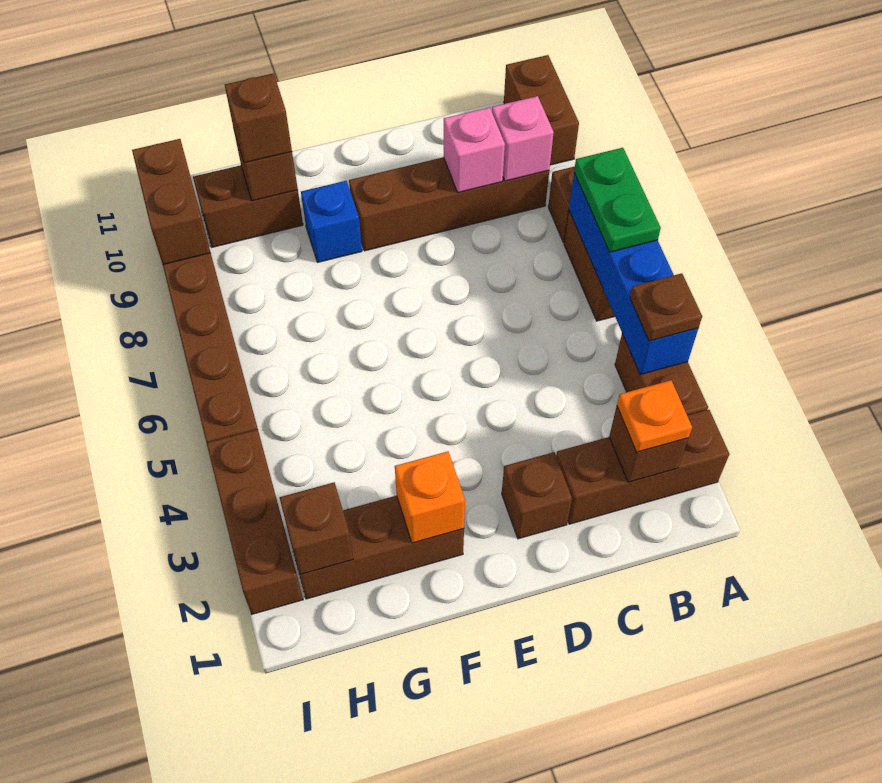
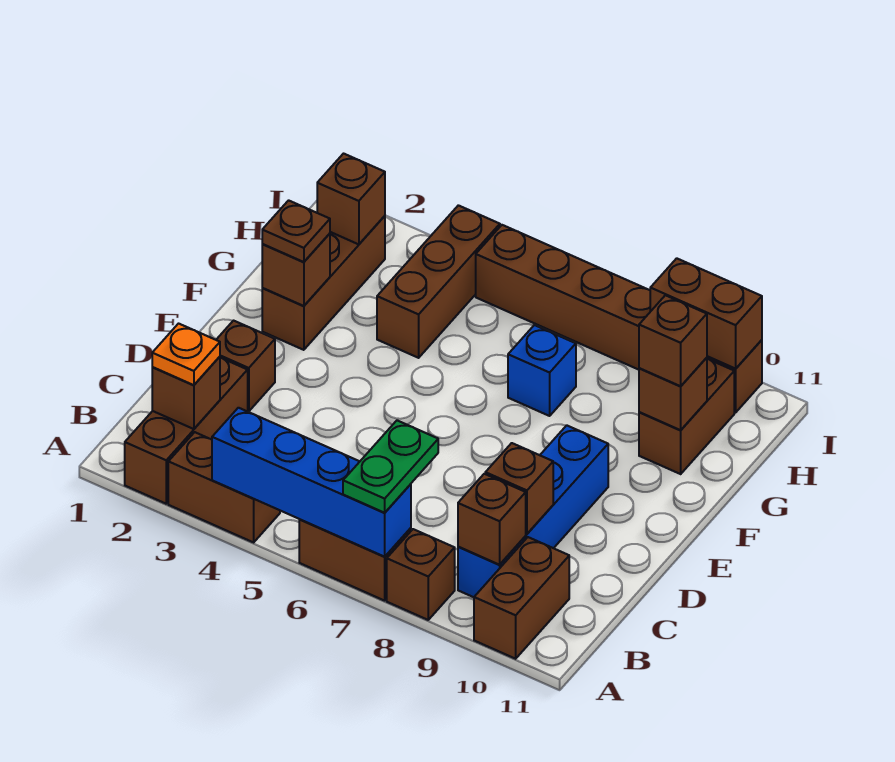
brown 1x1 plate [630,273,702,341] -> brown 1x1 plate moved to [262,200,330,262]
green 1x2 plate [574,148,661,252] -> green 1x2 plate turned to [343,421,438,513]
brown 1x2 brick [504,55,579,165] -> brown 1x2 brick turned to [474,537,569,659]
brown 1x4 brick [349,157,549,251] -> blue 1x4 brick [458,425,608,597]
pink 1x1 brick [492,96,554,181] -> brown 1x1 brick [458,474,526,565]
pink 1x1 brick [444,107,505,193] -> brown 1x1 brick [485,443,553,534]
orange 1x1 brick [395,451,465,543] -> brown 1x1 brick [262,234,330,306]
blue 1x1 brick [301,181,362,263] -> blue 1x1 brick moved to [508,325,576,416]
brown 1x3 brick [207,429,303,614] -> brown 1x3 brick turned to [377,205,500,358]

